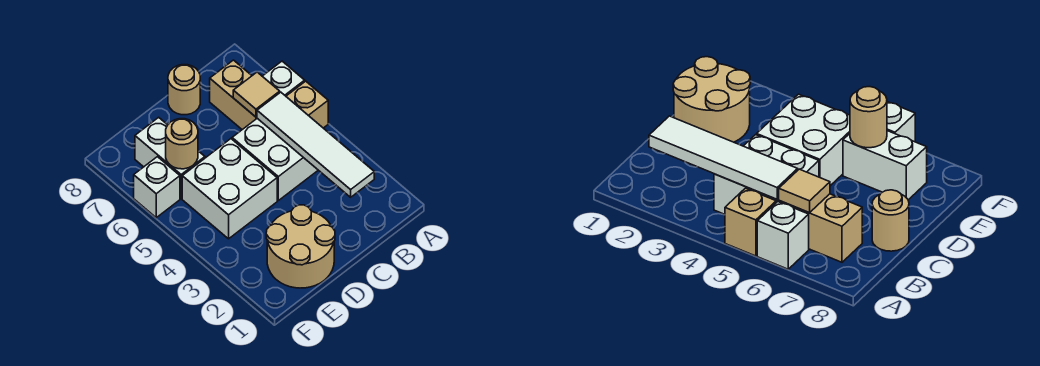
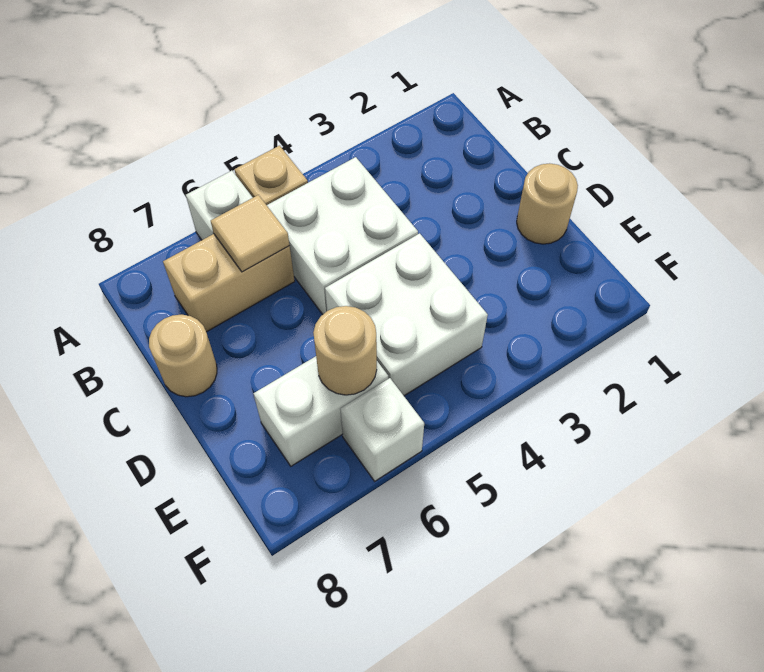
white 1x4 tile [257,92,374,197] -> none
tan 2x2 round brick [266,205,335,288] -> tan 1x1 round brick [517,163,578,244]

